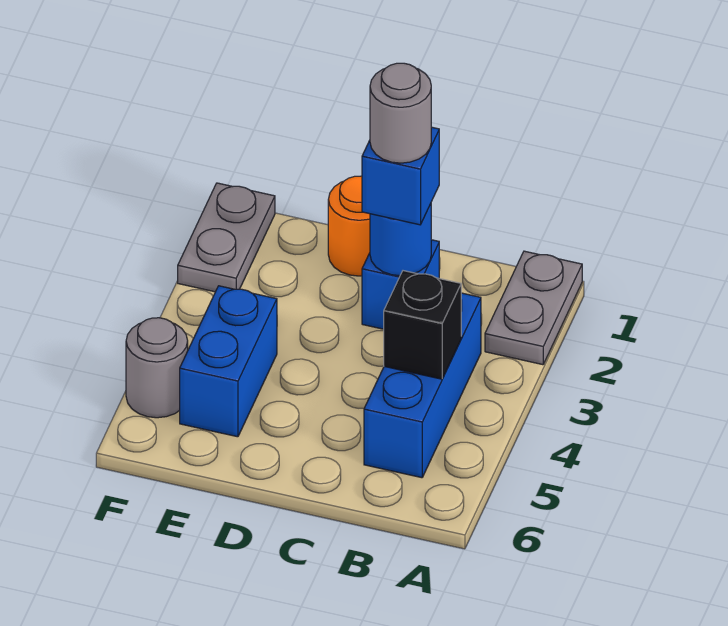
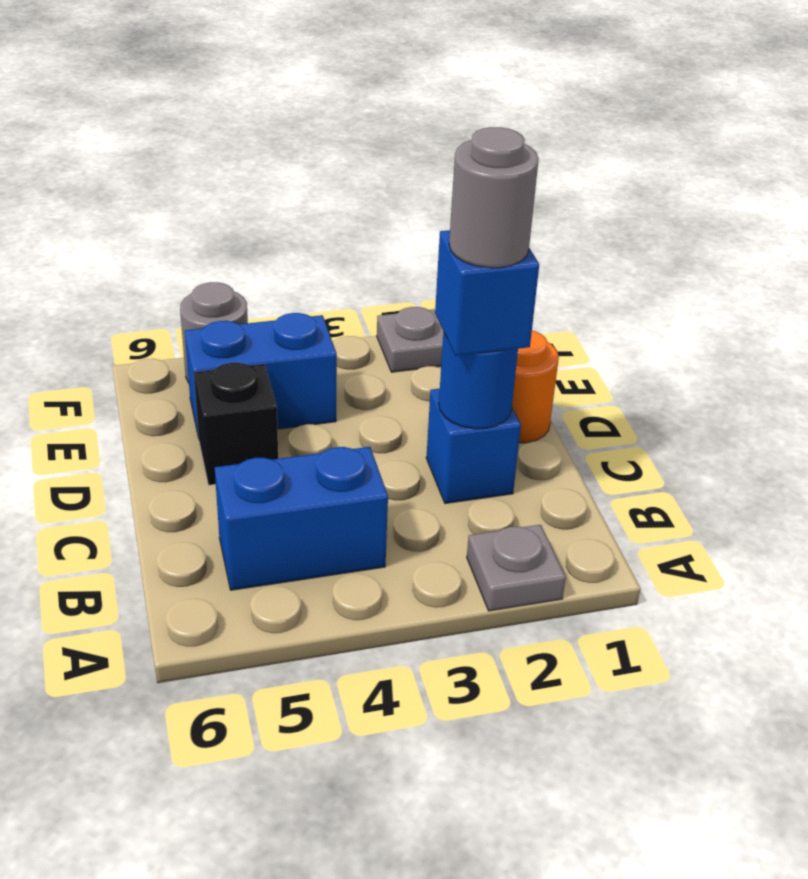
grey 1x2 plate [485,251,582,365] -> grey 1x1 plate [467,525,566,611]
blue 1x3 brick [364,293,481,478] -> blue 1x2 brick [215,447,388,590]
black 1x1 brick [384,271,461,379] -> black 1x1 brick moved to [194,363,278,485]

